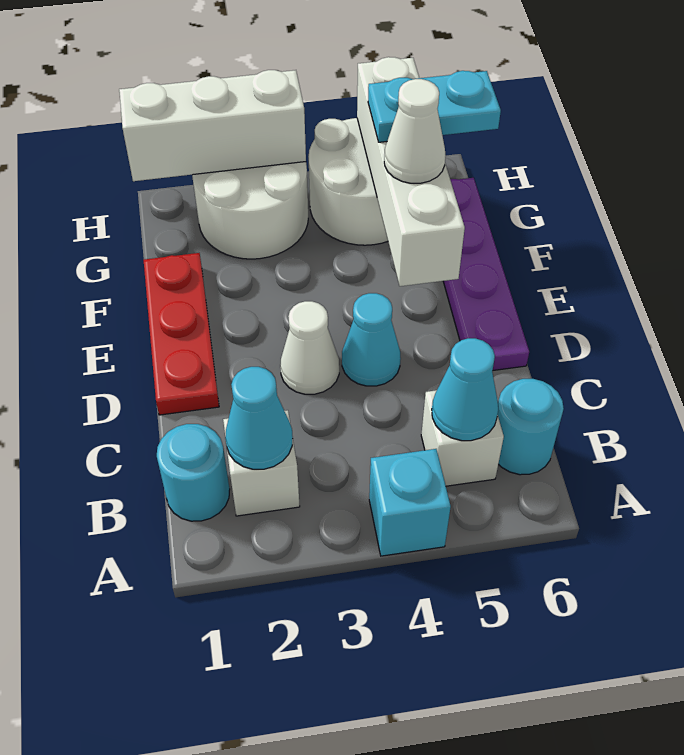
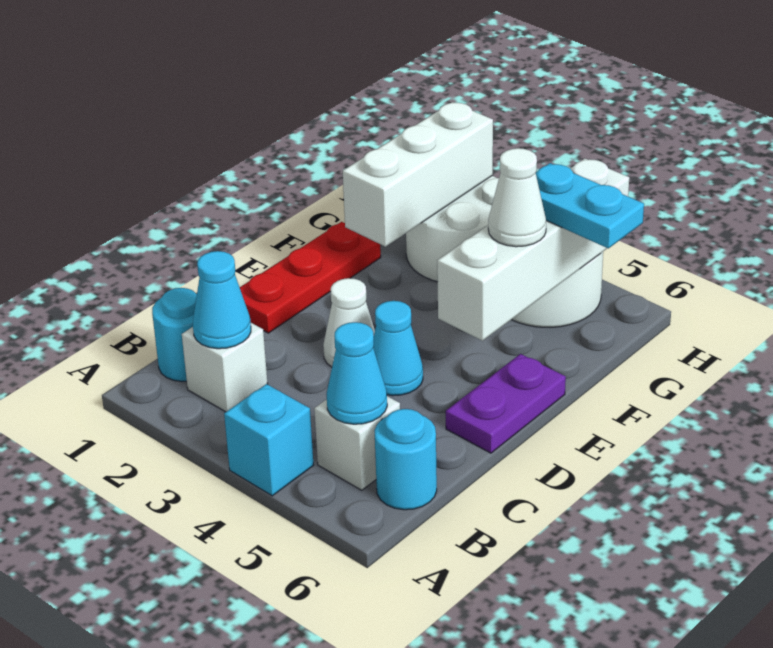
purple 1x4 plate [443,178,529,370] -> purple 1x2 plate [446,354,566,453]
white 1x3 brick [119,70,306,181] -> white 1x3 brick turned to [343,102,493,247]

